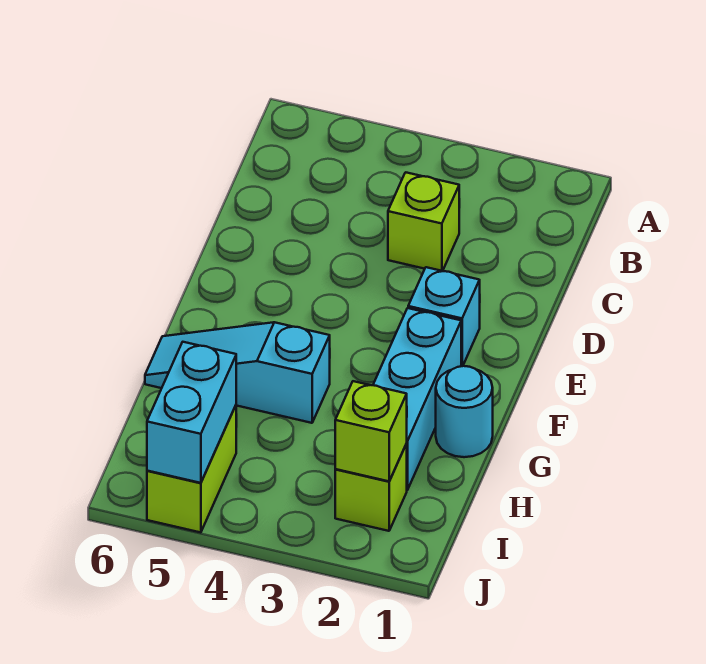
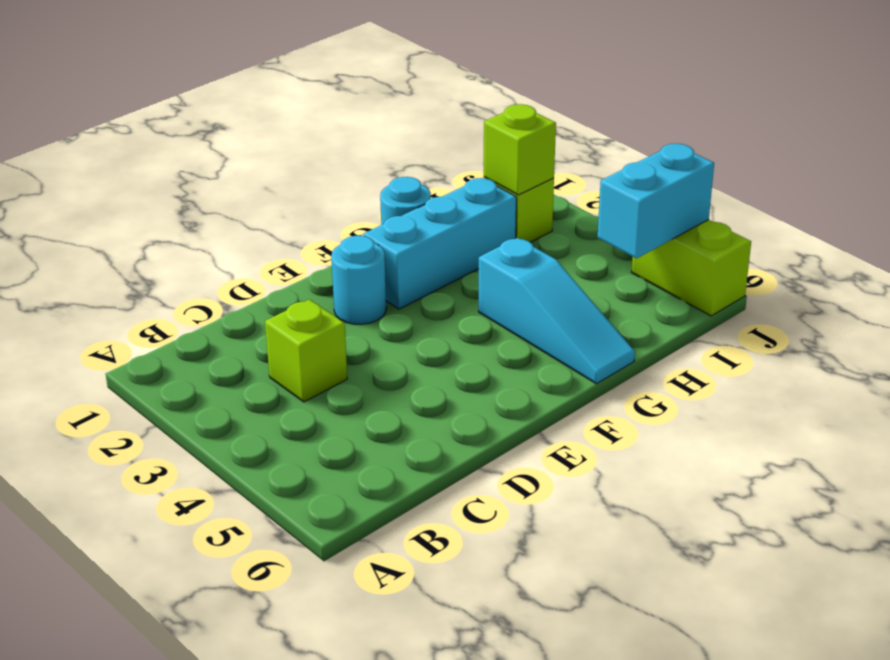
cyan 1x1 brick [408,267,480,366] -> cyan 1x1 round brick [331,236,386,324]
lime 1x2 brick [147,406,236,533] -> lime 1x2 brick turned to [632,220,751,316]

